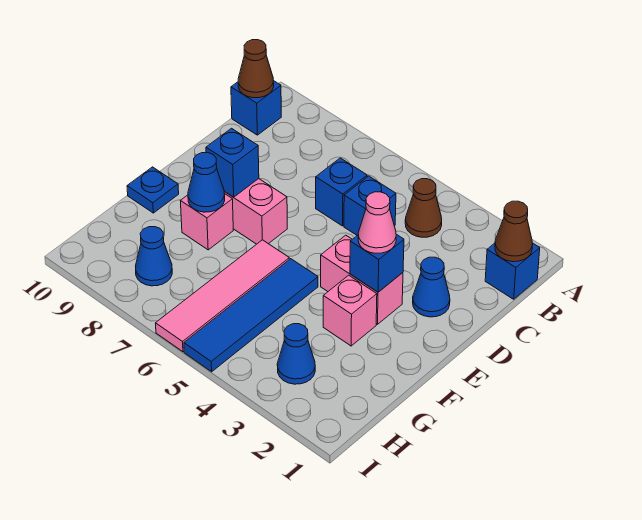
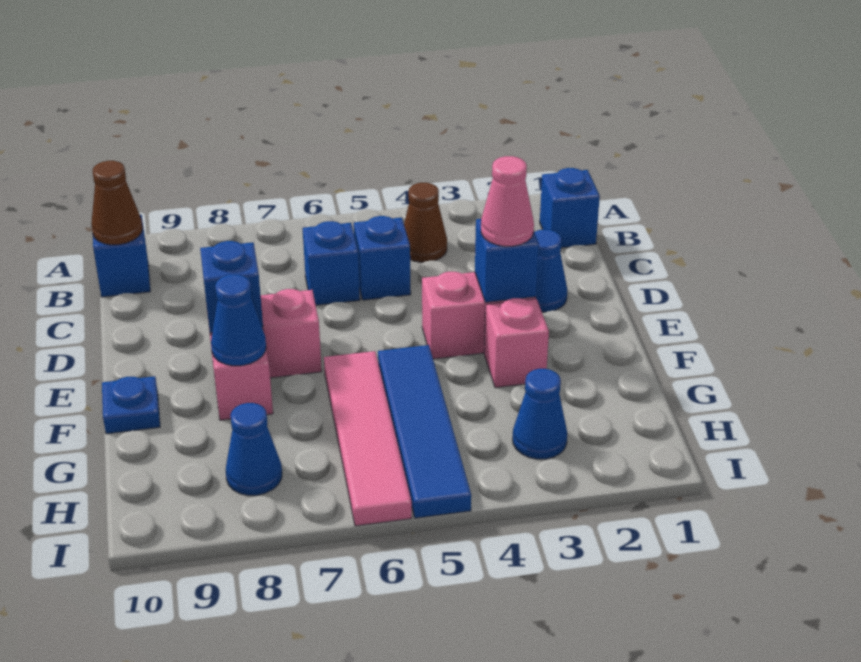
brown 1x1 cone [495,201,533,262] -> none

